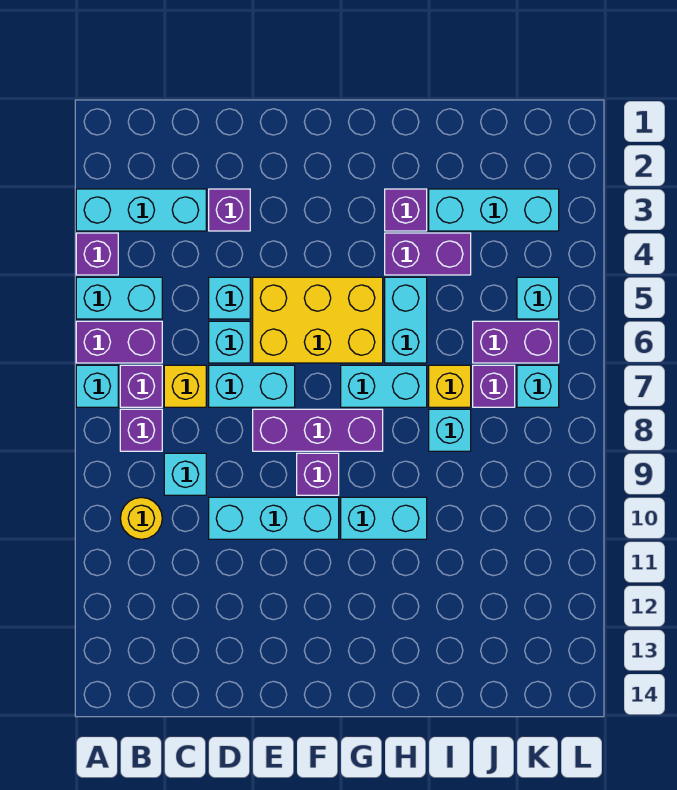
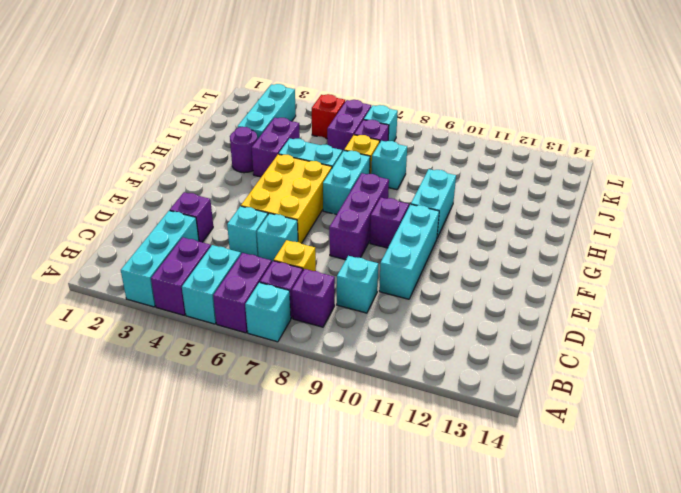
purple 1x1 brick [76,233,118,275] -> purple 1x2 brick [151,237,211,315]
yellow 1x1 round brick [120,497,162,539] -> none
cyan 1x2 brick [209,365,295,407] -> none
purple 1x1 brick [385,189,427,231] -> purple 1x1 round brick [230,127,257,173]
cyan 1x1 brick [517,277,559,319] -> red 1x1 brick [312,94,345,138]

